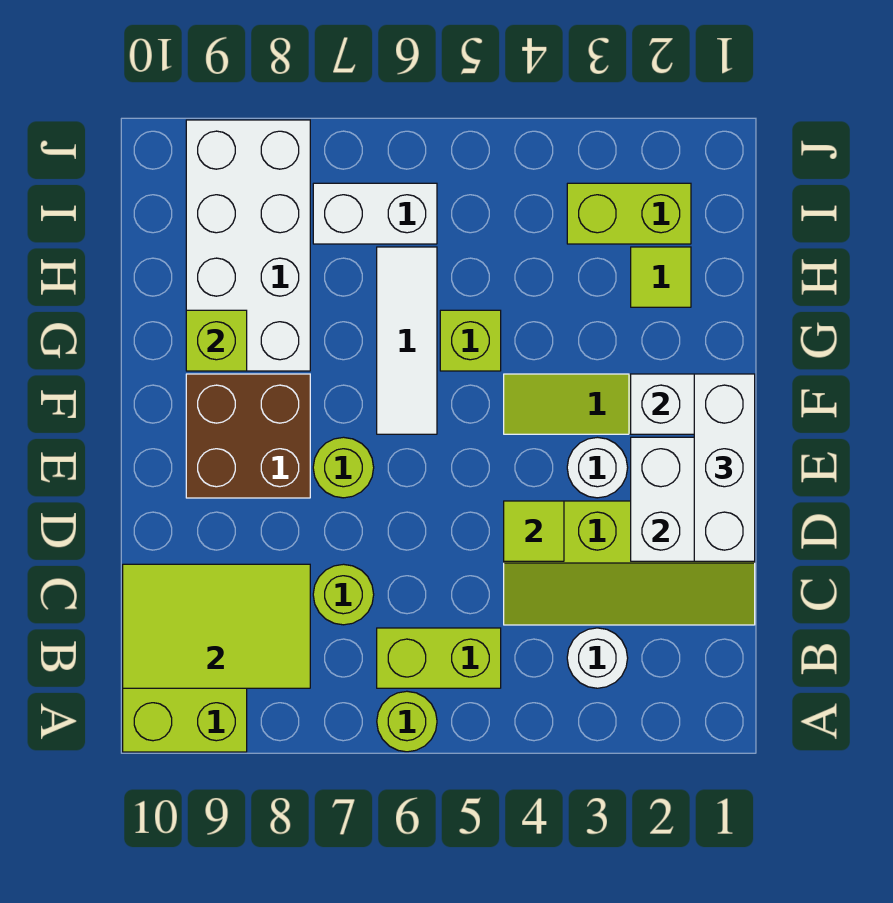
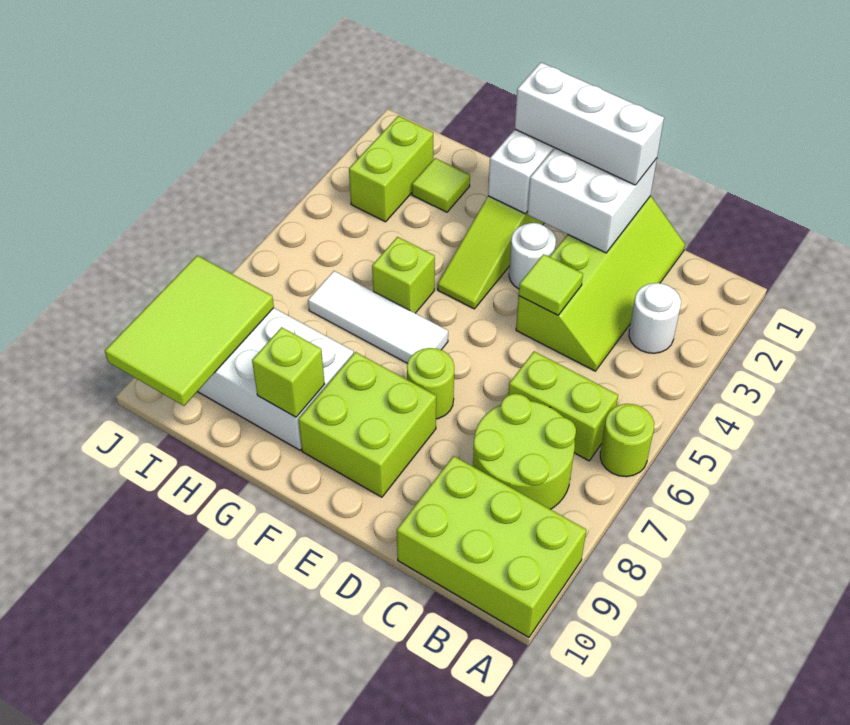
lime 1x2 brick [377,628,501,688] -> lime 1x2 brick turned to [508,351,618,461]
lime 2x3 tile [123,564,310,688] -> lime 2x3 tile moved to [105,256,274,406]
lime 1x1 round brick [313,564,374,625] -> lime 2x2 round brick [473,394,576,509]
brown 2x2 brick [186,374,310,498] -> lime 2x2 brick [298,352,436,497]
white 1x2 brick [313,183,437,244] -> none

